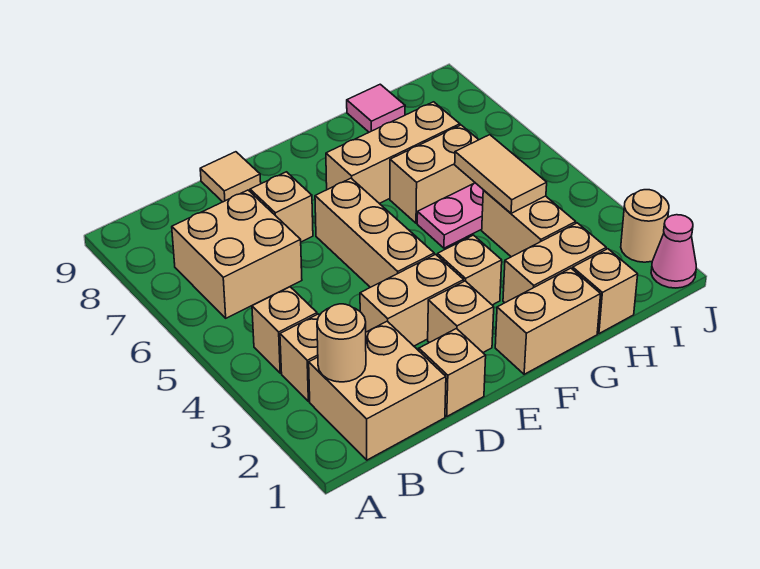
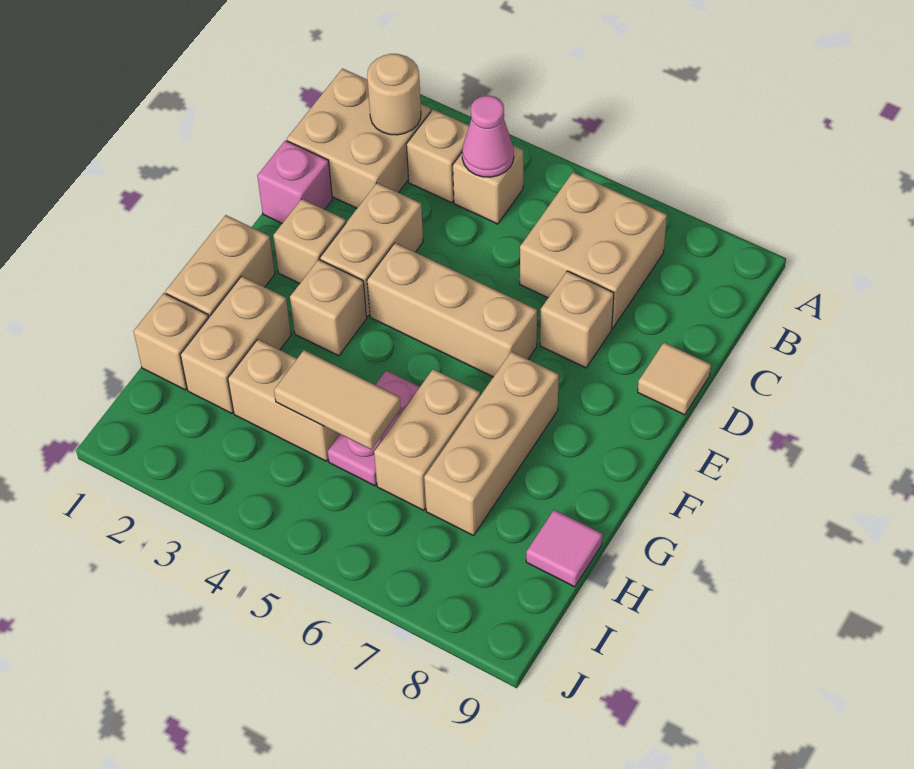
tan 1x1 brick [419,329,486,416] -> pink 1x1 brick [257,140,332,223]
pink 1x1 cone [651,215,696,288] -> pink 1x1 cone moved to [462,96,514,177]
tan 1x1 round brick [621,190,669,262] -> none

